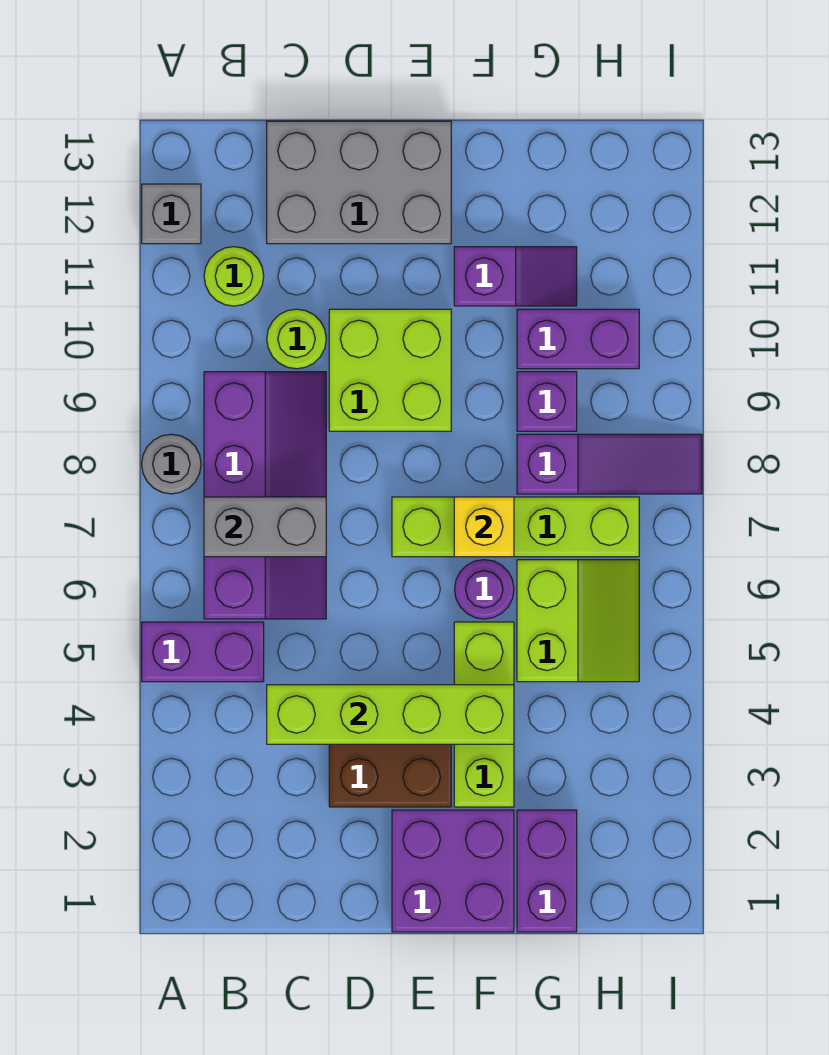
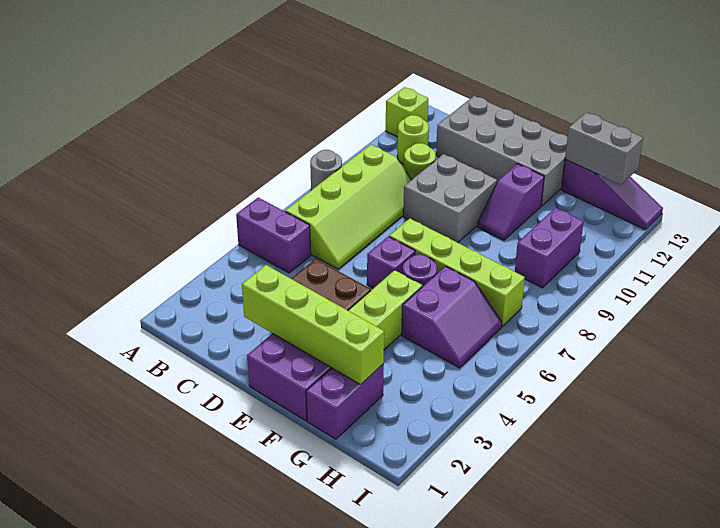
grey 1x1 brick [142,184,201,244] -> lime 1x1 brick [386,87,428,137]
purple 2x4 slope [204,372,326,619] -> lime 2x4 slope [285,145,411,269]
grey 1x2 brick [204,497,326,557] -> grey 1x2 brick moved to [565,112,643,185]
lime 1x4 brick [267,685,514,744] -> lime 1x4 brick moved to [242,265,384,385]
grey 2x3 brick [267,121,451,244] -> grey 2x4 brick [436,96,568,206]
lime 2x2 brick [329,309,451,431] -> grey 2x2 brick [403,154,497,243]
yellow 1x1 brick [454,497,514,557] -> none
purple 1x2 slope [454,247,577,306] -> purple 1x2 slope turned to [478,164,544,240]
lime 2x2 slope [517,560,639,682] -> purple 2x2 slope [402,266,502,368]
purple 1x3 slope [517,434,702,494] -> purple 1x3 slope moved to [561,160,663,230]
purple 1x1 brick [517,372,577,431] -> purple 1x1 brick moved to [367,236,415,288]
purple 1x2 brick [517,309,639,369] -> purple 1x2 brick turned to [515,208,584,288]

